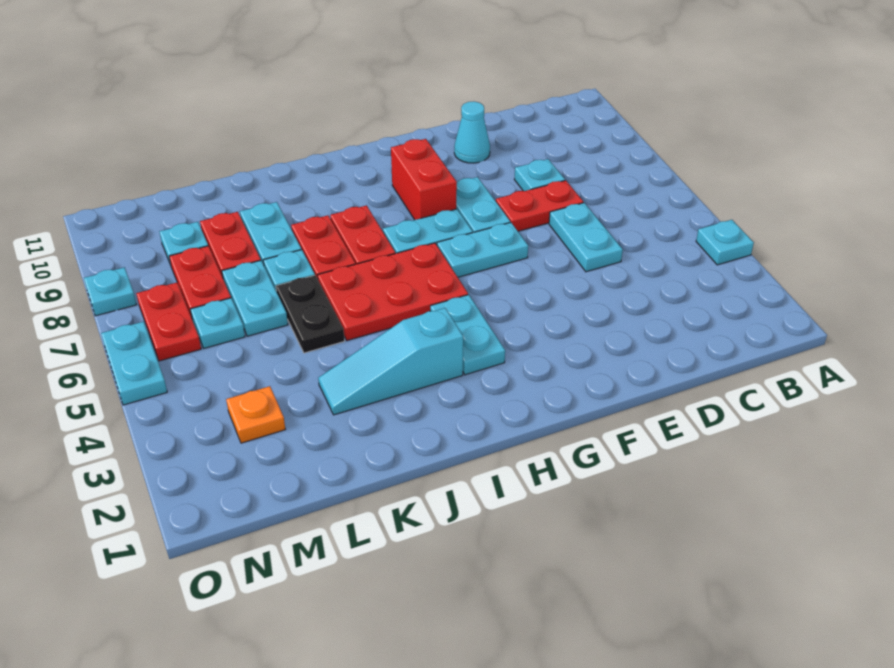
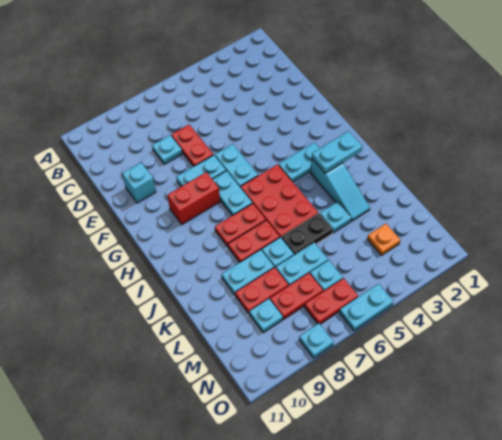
cyan 1x1 plate [696,220,754,265] -> cyan 1x1 plate moved to [320,202,352,233]
cyan 1x2 plate [549,203,623,272] -> cyan 1x2 plate moved to [312,131,362,173]
cyan 1x1 cone [454,101,490,163] -> cyan 1x1 brick [122,162,156,203]

